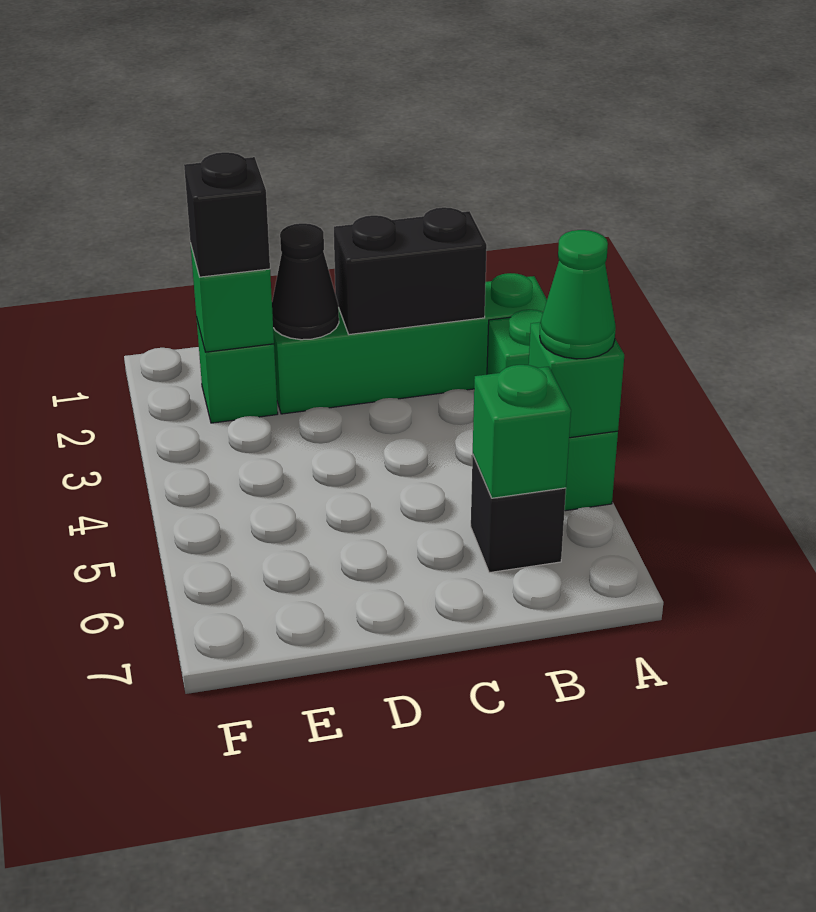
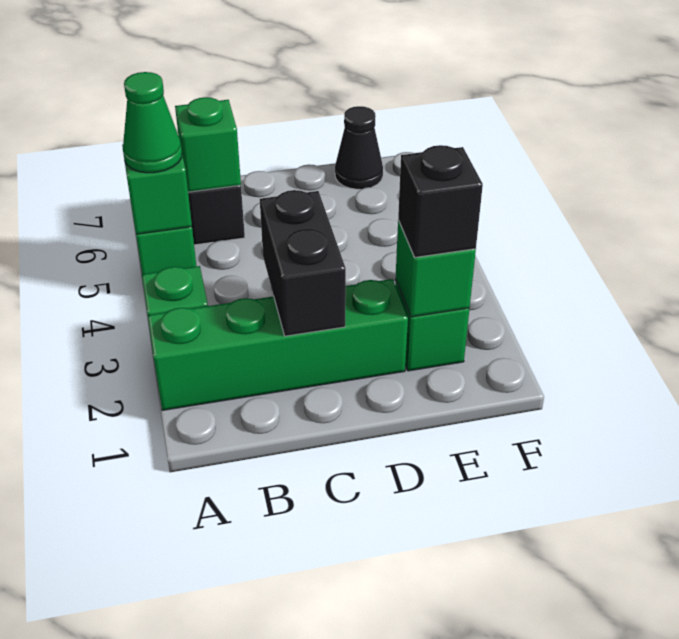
black 1x2 brick [334,207,487,335] -> black 1x2 brick turned to [260,190,346,336]
black 1x1 cone [272,223,339,340] -> black 1x1 cone moved to [335,106,383,189]

